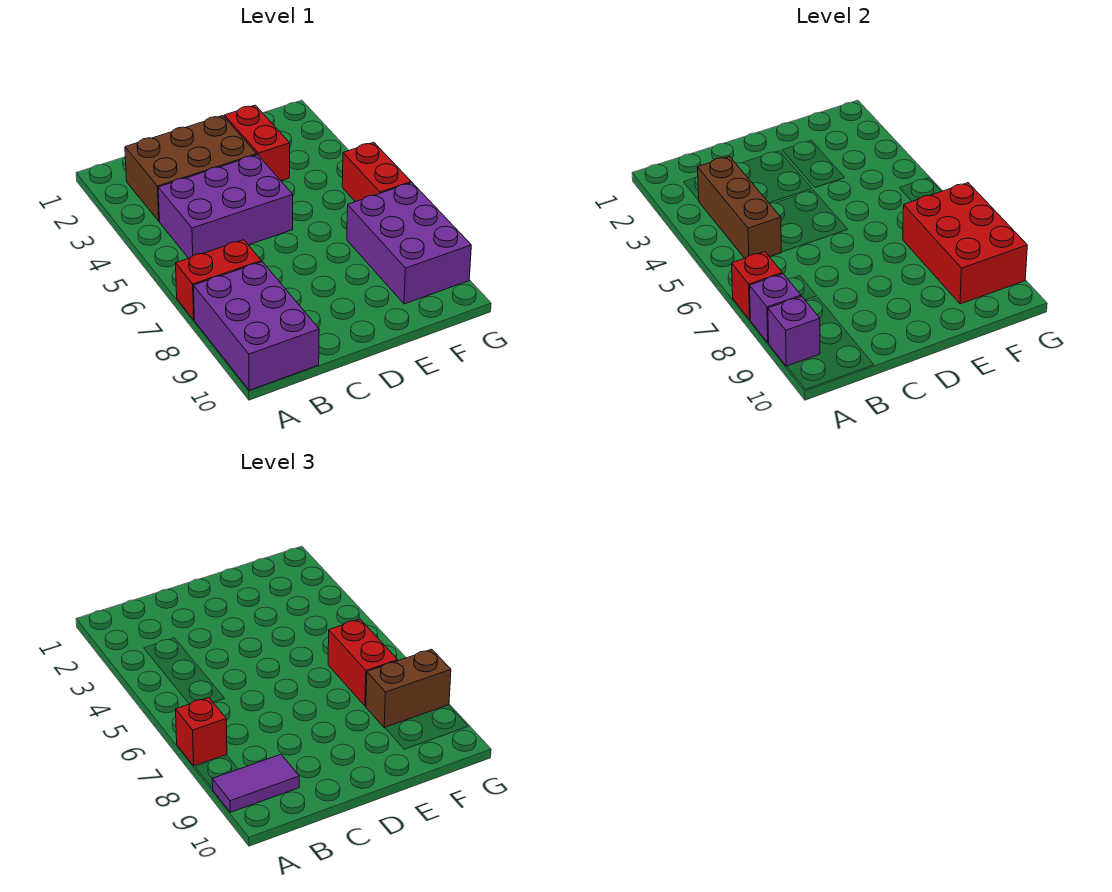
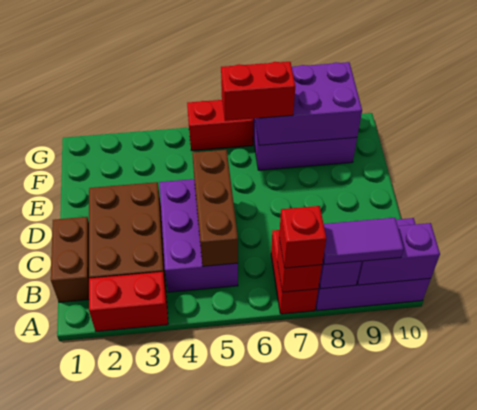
purple 1x1 brick [768,296,820,366] -> purple 1x2 brick [357,223,440,285]
purple 1x2 tile [212,754,299,812] -> purple 1x2 tile turned to [323,218,404,264]
brown 1x3 brick [697,156,781,258] -> brown 1x3 brick turned to [192,150,238,266]
red 1x2 brick [225,105,290,181] -> red 1x2 brick moved to [89,272,168,332]
red 2x3 brick [903,183,1027,304] -> purple 2x3 brick [255,62,362,145]
brown 1x2 brick [366,649,451,728] -> brown 1x2 brick moved to [51,217,89,302]

